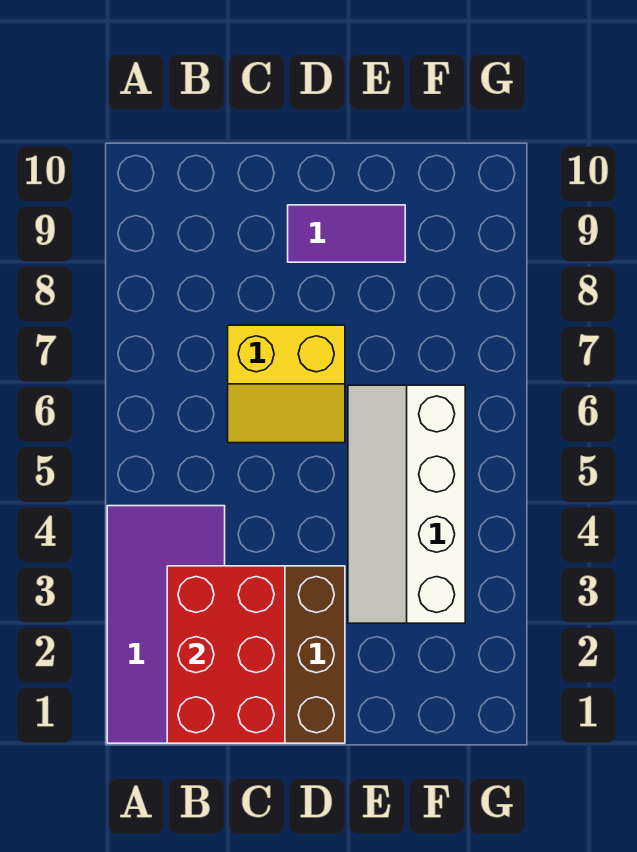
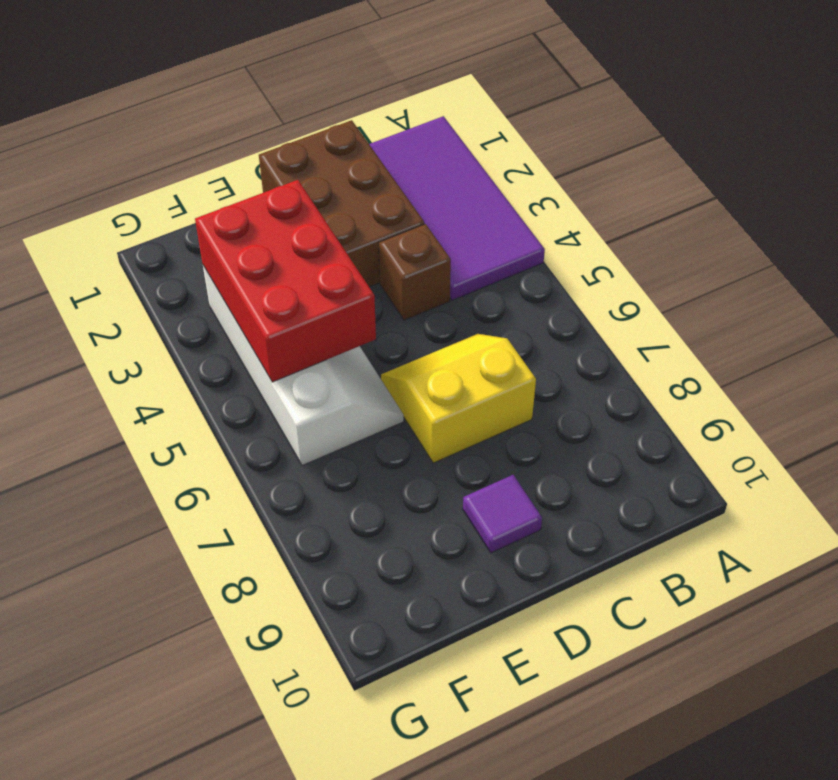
red 2x3 brick [167,566,285,743] -> red 2x3 brick moved to [195,180,376,382]
none -> brown 1x1 brick [379,224,451,320]
purple 1x2 tile [288,205,405,262] -> purple 1x1 tile [463,475,542,553]

